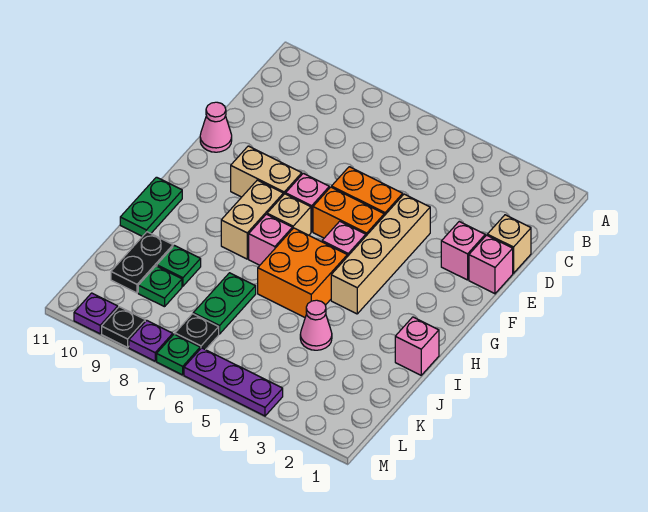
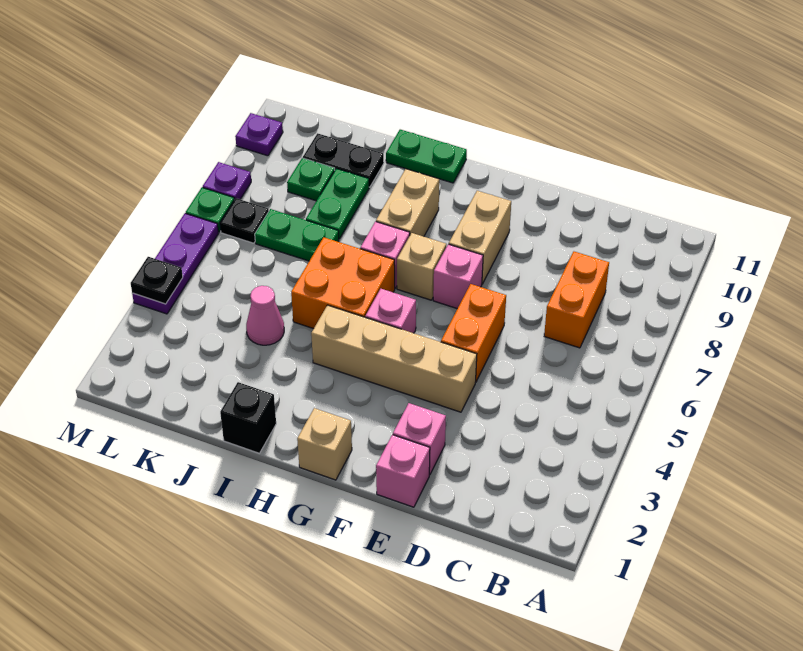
tan 1x1 brick [487,215,531,273] -> tan 1x1 brick moved to [297,408,352,480]
pink 1x1 cone [200,102,232,152] -> none
orange 1x2 brick [313,187,384,238] -> orange 1x2 brick moved to [544,252,609,348]
tan 1x2 brick [221,180,283,259] -> tan 1x2 brick turned to [376,169,439,236]
pink 1x1 brick [395,317,439,375] -> black 1x1 brick [220,382,276,453]
green 1x1 plate [157,246,201,286] -> green 1x2 plate [306,169,369,239]
black 1x1 plate [102,307,145,347] -> black 1x1 plate moved to [131,257,183,304]

